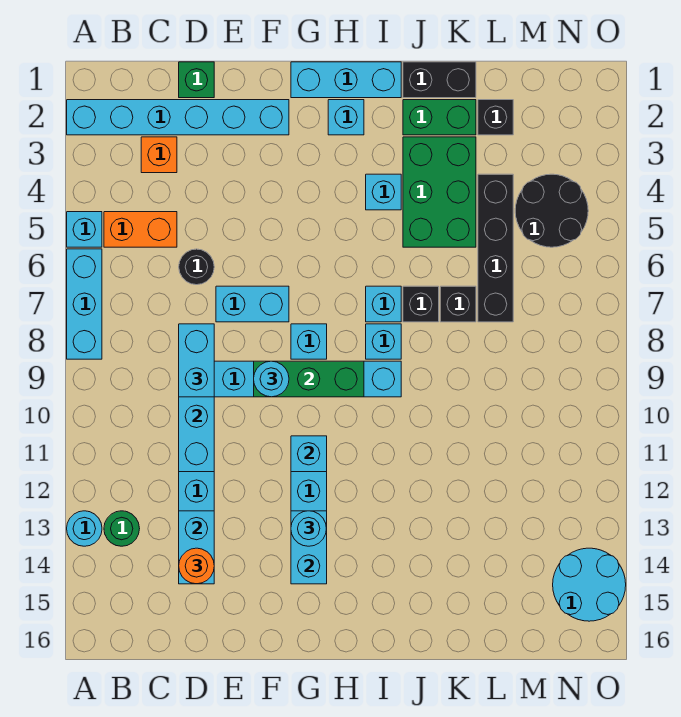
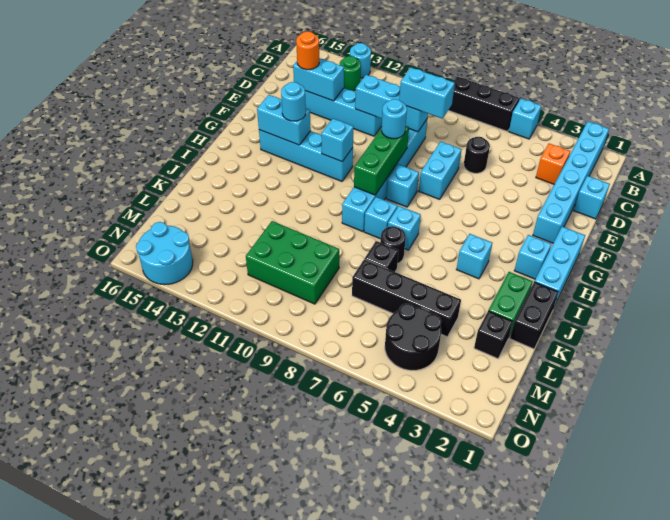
cyan 1x3 brick [67,249,102,359] -> black 1x3 brick [448,77,520,131]
orange 1x2 brick [104,212,177,247] -> none
green 1x1 brick [179,62,214,98] -> cyan 1x1 brick [573,176,610,219]
green 2x3 brick [403,137,476,247] -> green 2x3 brick moved to [246,221,339,304]
black 1x1 brick [403,286,439,322] -> black 1x1 round brick [380,226,406,264]

